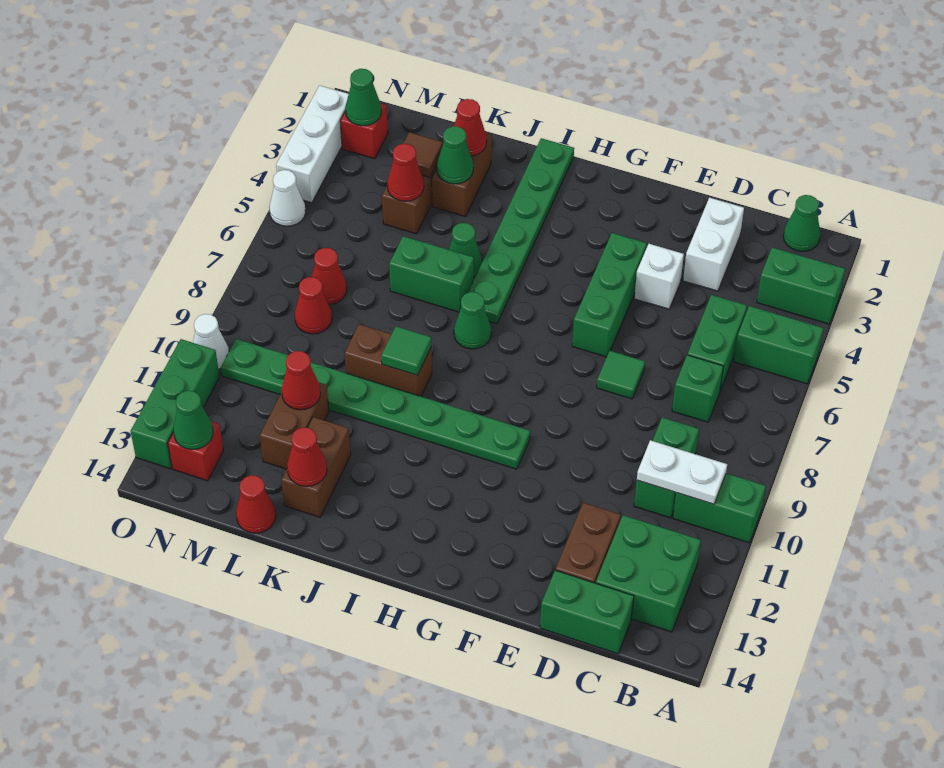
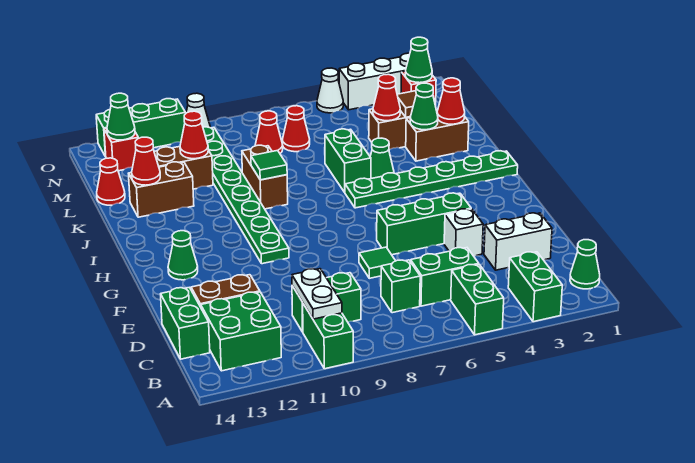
green 1x1 cone [454,292,491,349] -> green 1x1 cone moved to [168,231,198,280]

